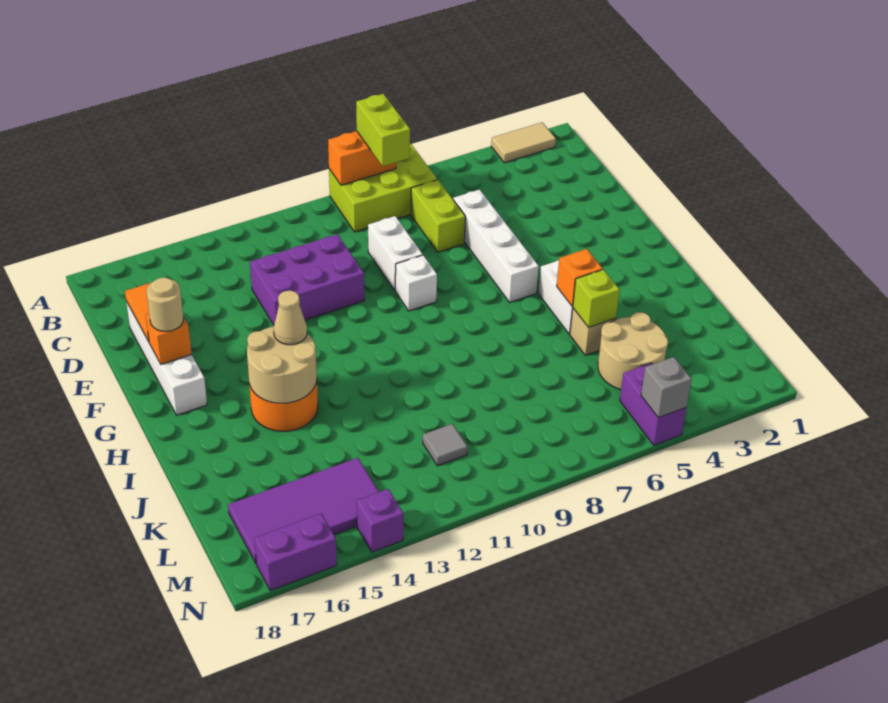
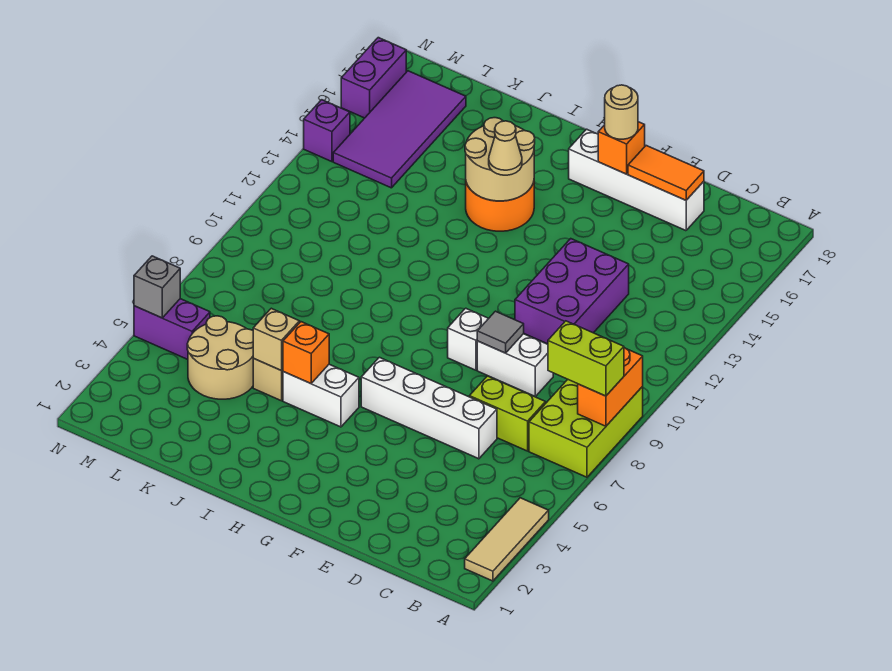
tan 1x2 tile [491,122,556,163] -> tan 1x3 tile [465,498,549,581]
lime 1x1 brick [573,269,620,327] -> tan 1x1 brick [253,308,299,371]
grey 1x1 tile [423,424,467,466] -> grey 1x1 tile moved to [477,311,524,353]

